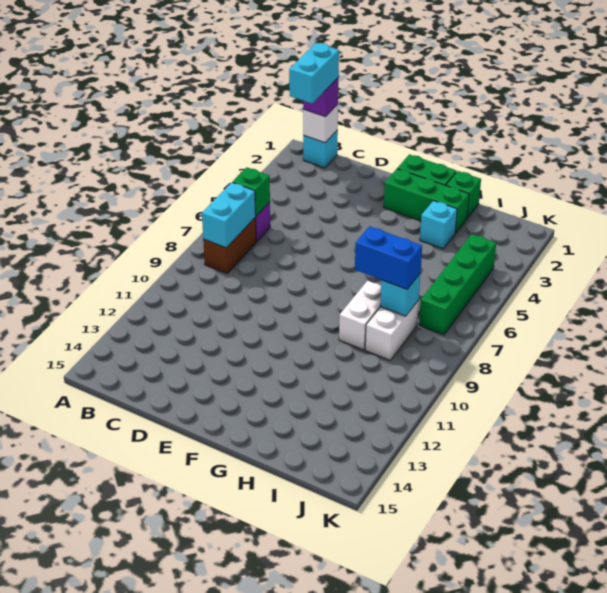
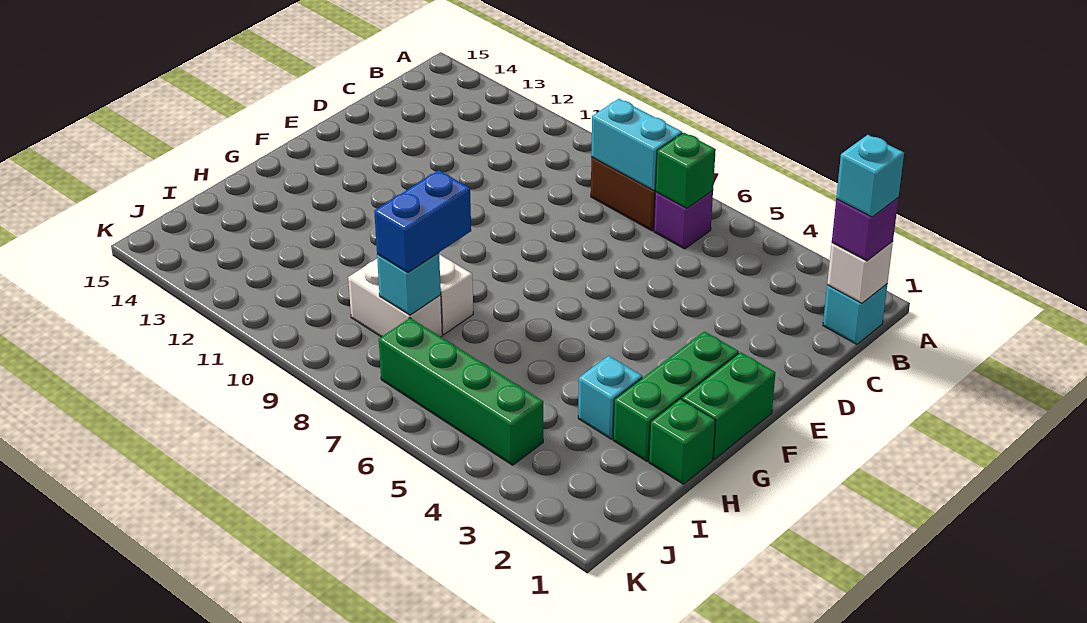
cyan 1x2 brick [289,43,339,104] -> cyan 1x1 brick [836,135,904,217]

